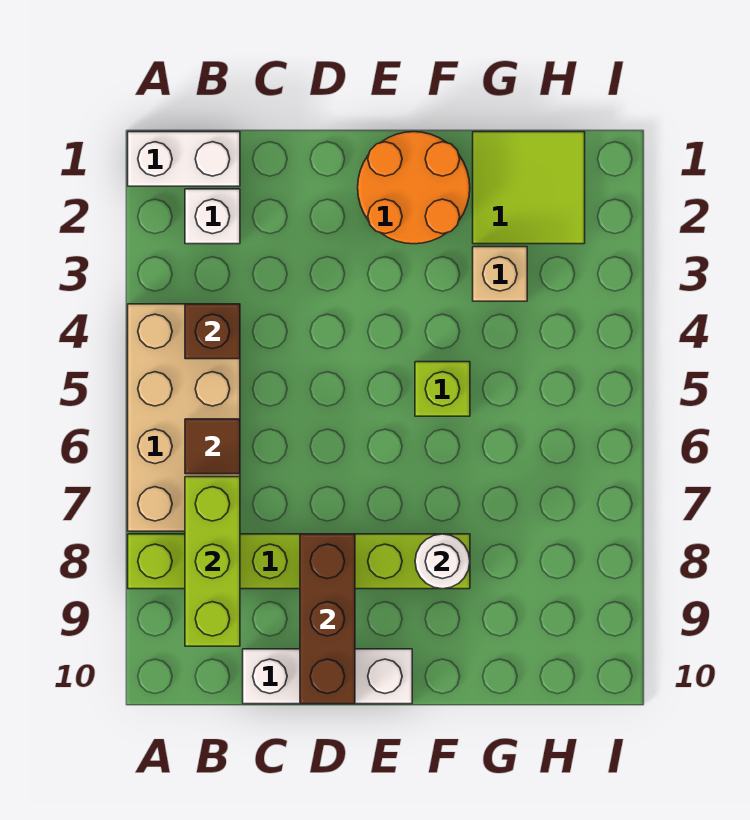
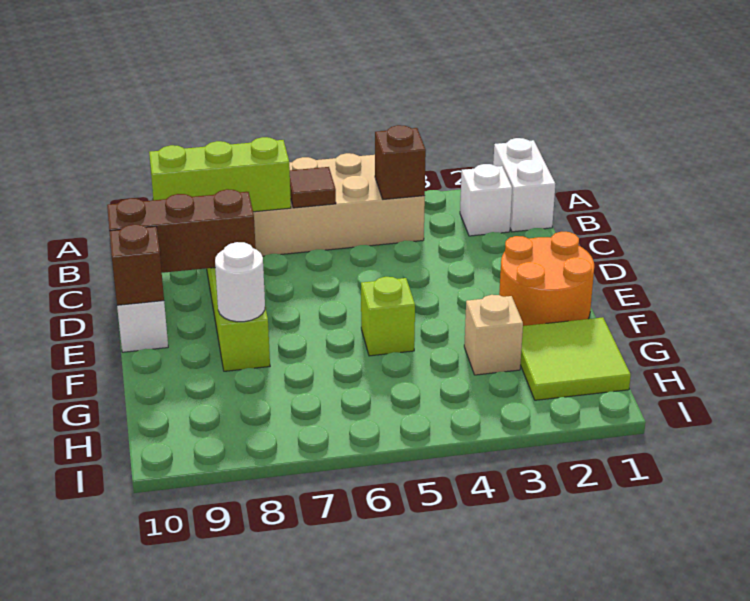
none -> brown 1x1 brick [109,225,164,305]

